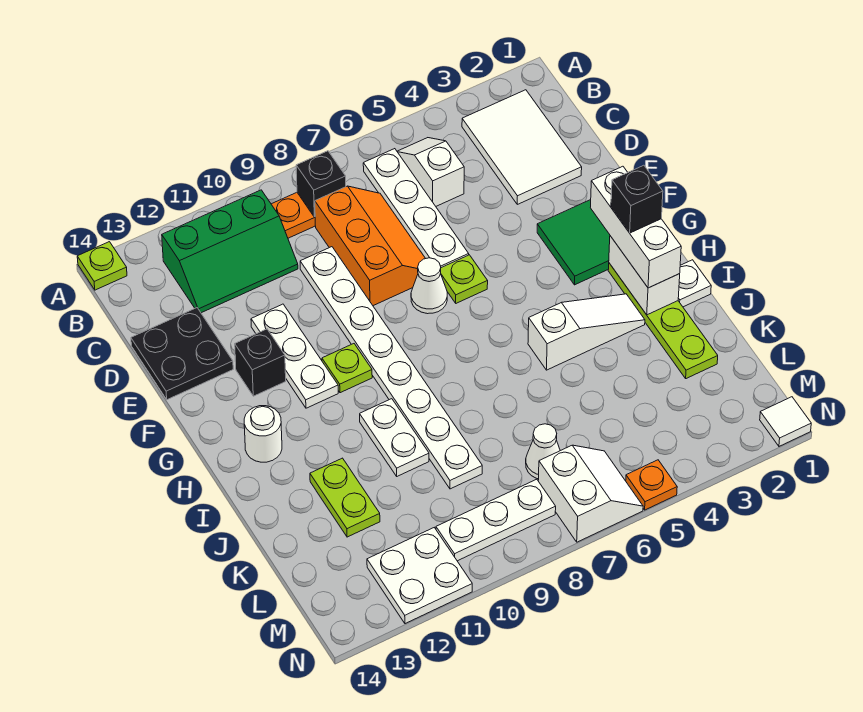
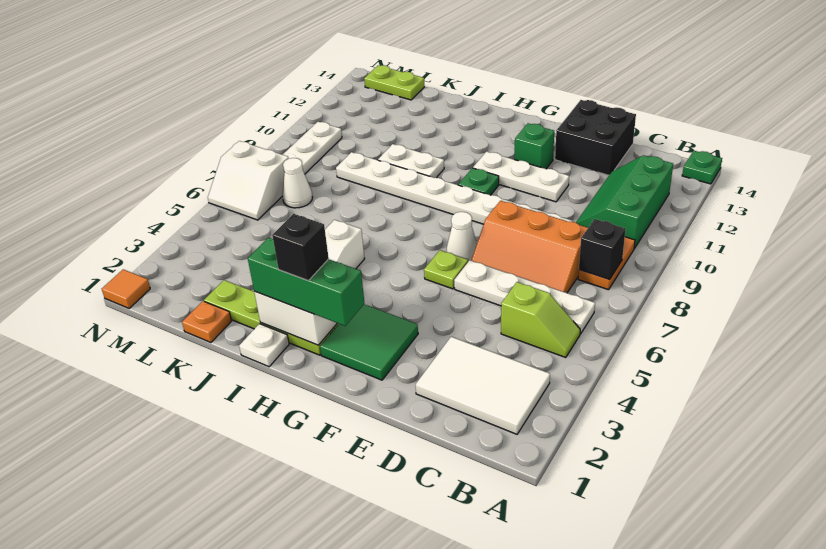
lime 1x1 plate [77,242,127,290] -> green 1x1 plate [682,151,722,184]
white 1x2 slope [397,138,464,206] -> lime 1x2 slope [501,282,580,358]
black 2x2 plate [131,308,233,400] -> black 2x2 brick [555,100,636,175]
black 1x1 brick [235,329,286,396] -> green 1x1 brick [514,123,554,169]
white 1x3 brick [590,166,681,288] -> green 1x3 brick [248,238,364,326]
lime 1x1 plate [322,344,372,393] -> green 1x1 plate [458,168,499,195]
white 1x1 round brick [244,406,282,462] -> none
lime 1x2 plate [310,458,380,537] -> lime 1x2 plate moved to [364,65,425,100]
white 2x2 plate [367,528,472,624] -> none
white 1x1 tile [760,397,811,446] -> orange 1x1 tile [102,269,150,308]
orange 1x1 plate [626,460,677,510] -> orange 1x1 plate moved to [182,301,231,342]

